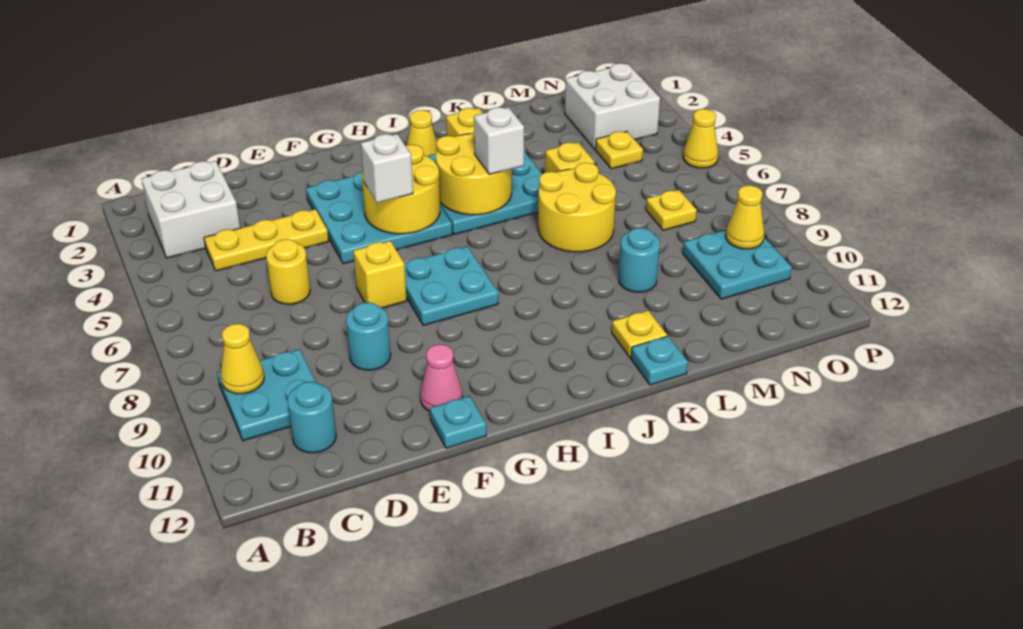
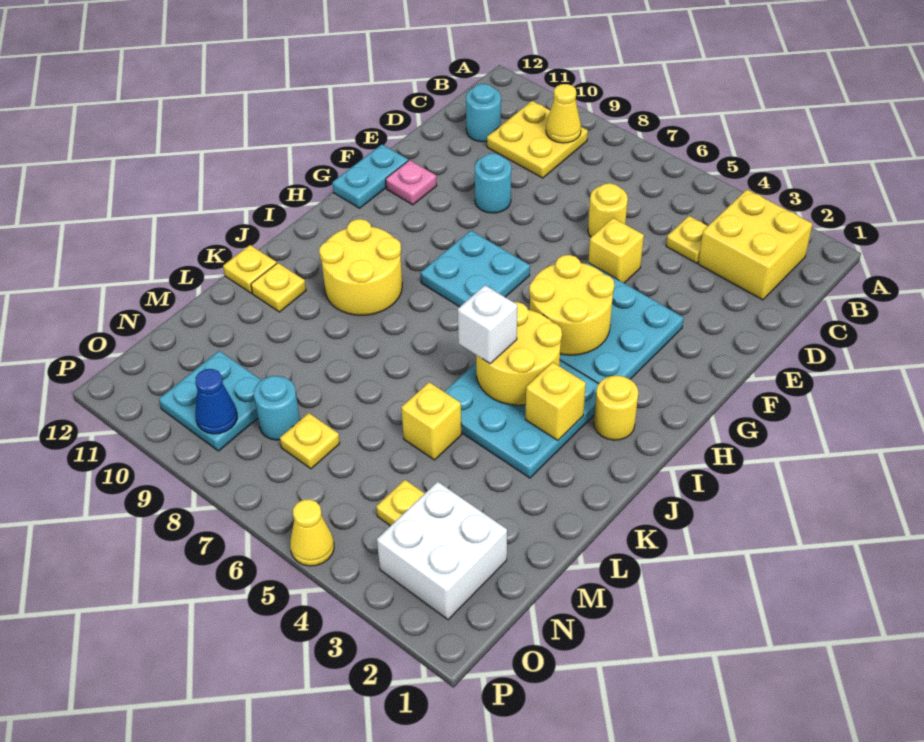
white 2x2 brick [141,161,240,258] -> yellow 2x2 brick [698,190,812,300]
cyan 2x2 plate [217,349,316,441] -> yellow 2x2 plate [487,101,588,178]
yellow 1x3 plate [204,209,329,271] -> yellow 1x1 plate [666,216,708,263]
yellow 1x1 brick [353,241,407,308] -> yellow 1x1 brick moved to [588,218,644,283]
pink 1x1 cone [420,344,463,412] -> pink 1x1 plate [386,160,437,205]
cyan 1x1 plate [430,396,486,448] -> cyan 1x2 plate [332,144,408,208]
white 1x1 brick [361,134,413,203] -> none
yellow 1x1 cone [407,110,437,156] -> yellow 1x1 round brick [594,376,638,440]
yellow 2x2 round brick [538,163,616,252] -> yellow 2x2 round brick moved to [319,219,402,315]
cyan 1x1 plate [631,336,688,385] -> yellow 1x1 plate [223,245,277,293]
cyan 1x1 round brick [619,228,660,292] -> cyan 1x1 round brick moved to [254,376,300,440]
yellow 1x1 cone [726,185,764,249] -> blue 1x1 cone [195,369,237,434]

